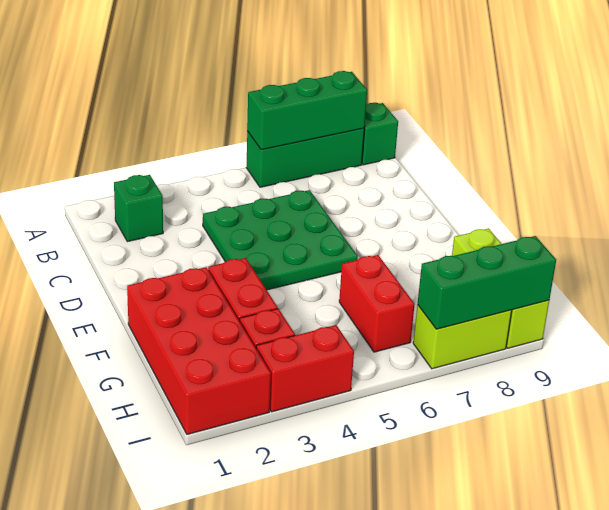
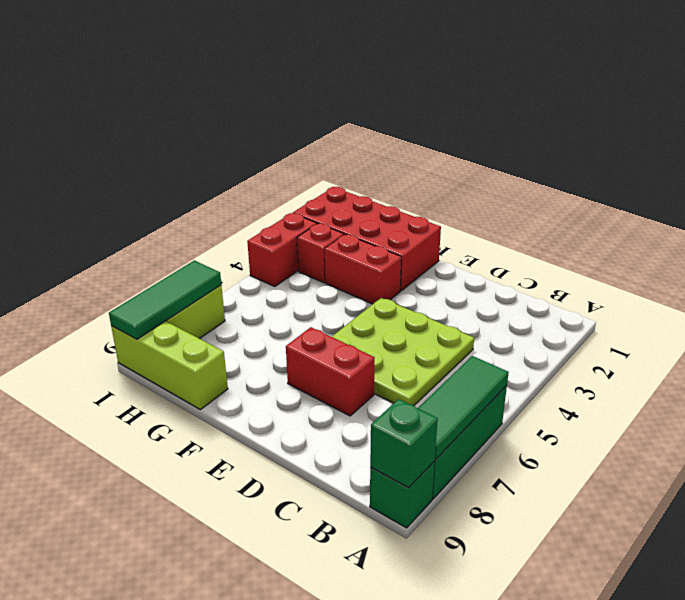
green 1x3 brick [247,71,367,150] -> green 1x3 tile [418,356,509,459]
green 1x1 brick [114,175,163,242] -> green 1x1 brick moved to [370,399,438,488]
green 3x3 plate [203,190,358,290] -> lime 3x3 plate [332,298,474,405]
red 1x2 brick [339,255,415,352] -> red 1x2 brick moved to [286,327,375,416]
green 1x3 brick [418,236,556,329] -> green 1x3 tile [109,260,221,339]

